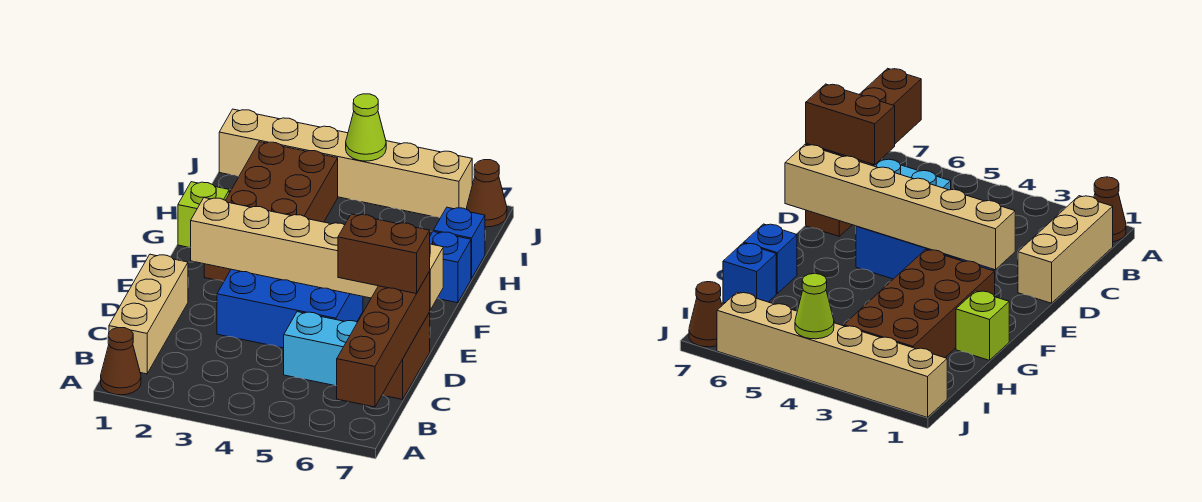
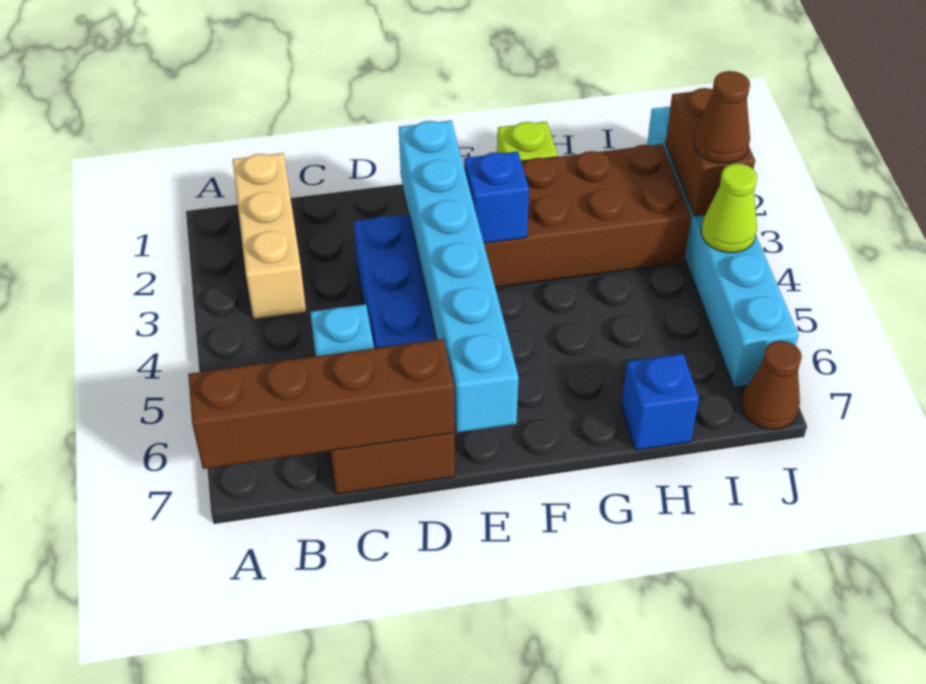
brown 1x1 cone [101,328,141,395] -> brown 1x1 cone moved to [694,71,750,163]
tan 1x3 brick [109,254,188,374] -> tan 1x3 brick turned to [233,153,306,320]
brown 1x2 brick [338,214,430,294] -> brown 1x2 brick moved to [665,88,755,216]
tan 1x6 brick [191,198,443,310] -> cyan 1x6 brick [399,121,519,432]
blue 1x1 brick [430,232,471,303] -> blue 1x1 brick moved to [464,151,529,243]
tan 1x6 brick [219,109,472,218] -> cyan 1x6 brick [647,107,799,387]

